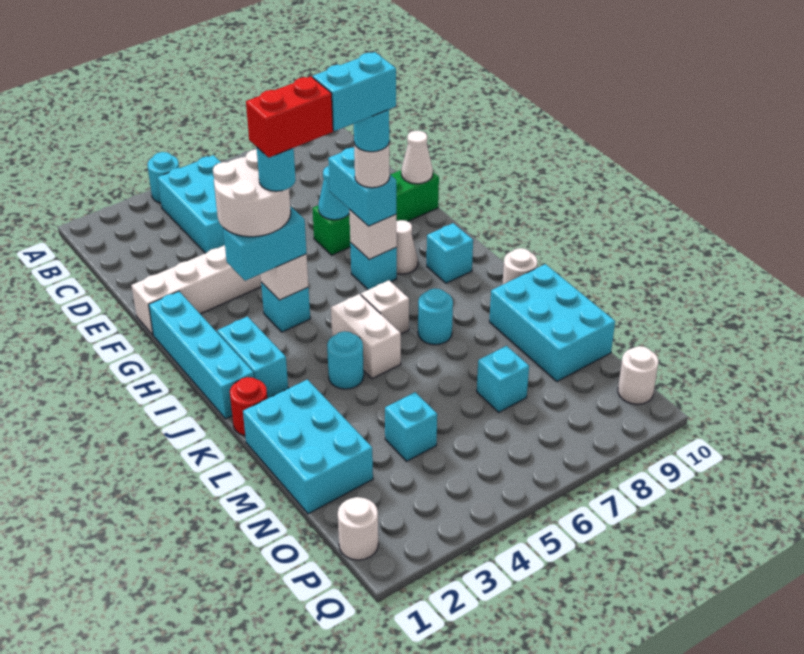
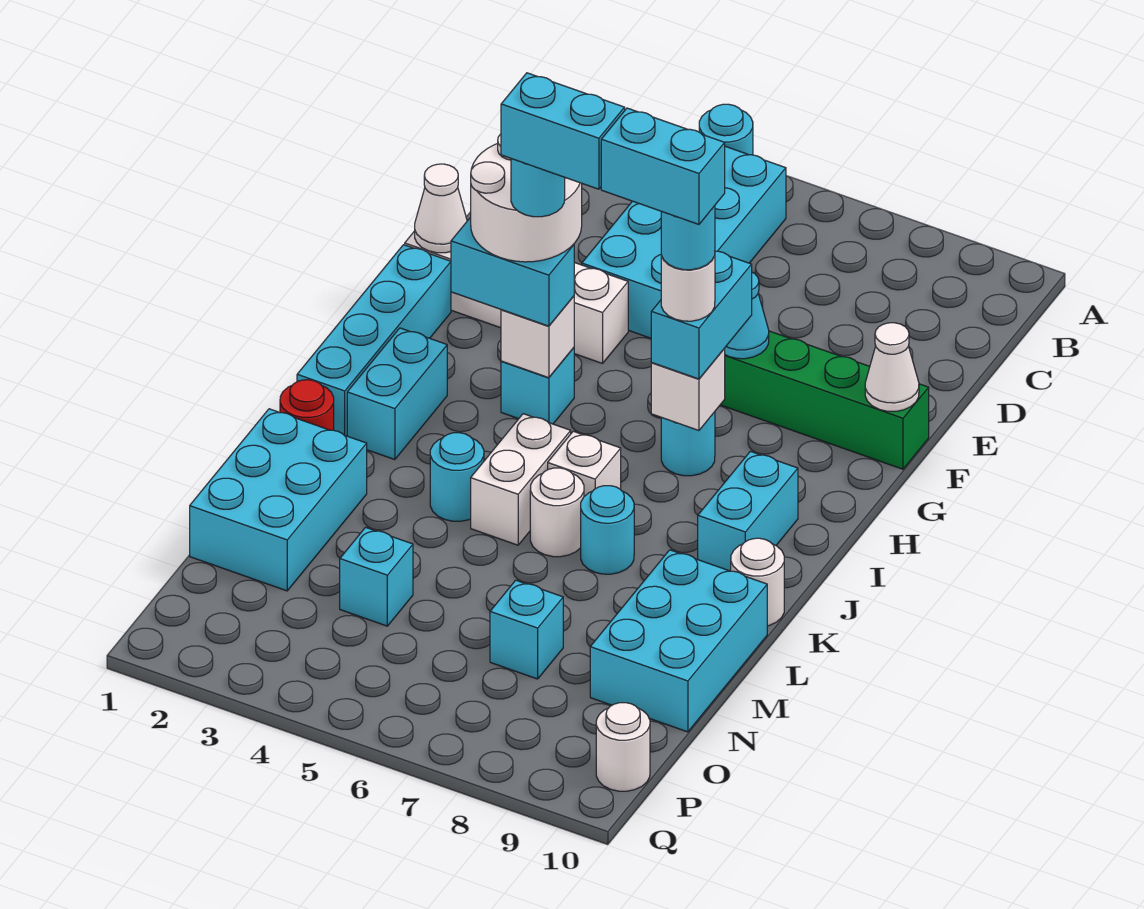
cyan 2x3 brick [158,155,225,253] -> cyan 2x4 brick [582,146,786,338]
red 1x2 brick [246,77,333,158] -> cyan 1x2 brick [501,73,625,189]
cyan 1x1 brick [350,243,397,290] -> cyan 1x1 round brick [661,412,715,476]
white 1x1 cone [396,220,418,274] -> white 1x1 cone moved to [415,164,467,253]
cyan 1x1 brick [427,223,473,283] -> cyan 1x2 brick [698,451,798,571]
white 1x1 round brick [338,497,378,560] -> white 1x1 round brick moved to [530,468,584,557]

